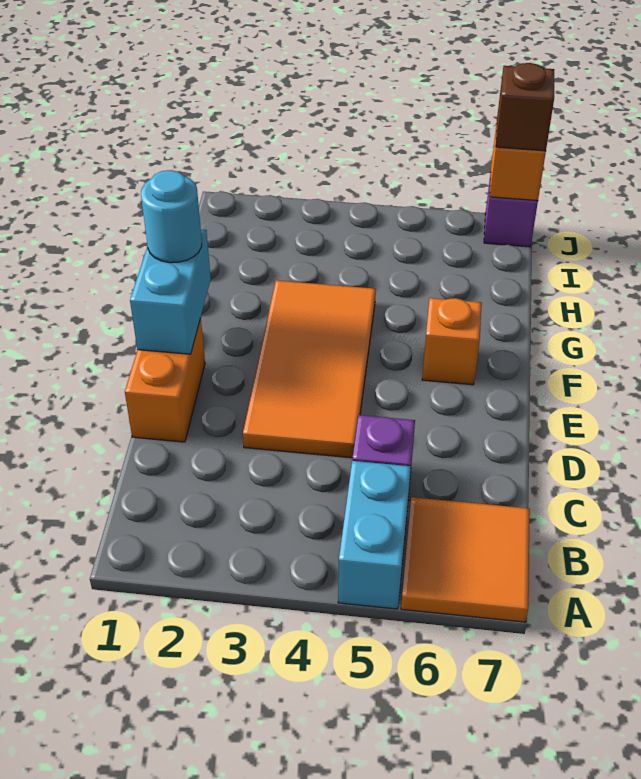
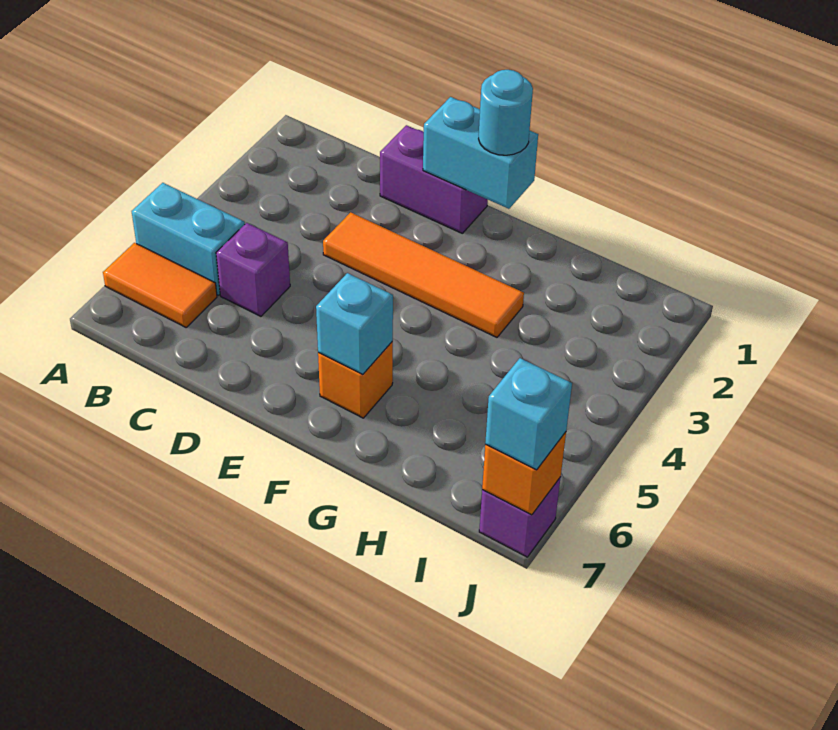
orange 2x2 tile [401,497,530,622] -> orange 1x2 tile [103,243,217,327]
orange 1x2 brick [125,318,205,442] -> purple 1x2 brick [380,125,488,233]
orange 2x4 tile [243,280,376,458] -> orange 1x4 tile [323,212,524,337]
none -> cyan 1x1 brick [316,273,393,374]
brown 1x1 brick [496,63,554,151] -> cyan 1x1 brick [485,358,572,470]

